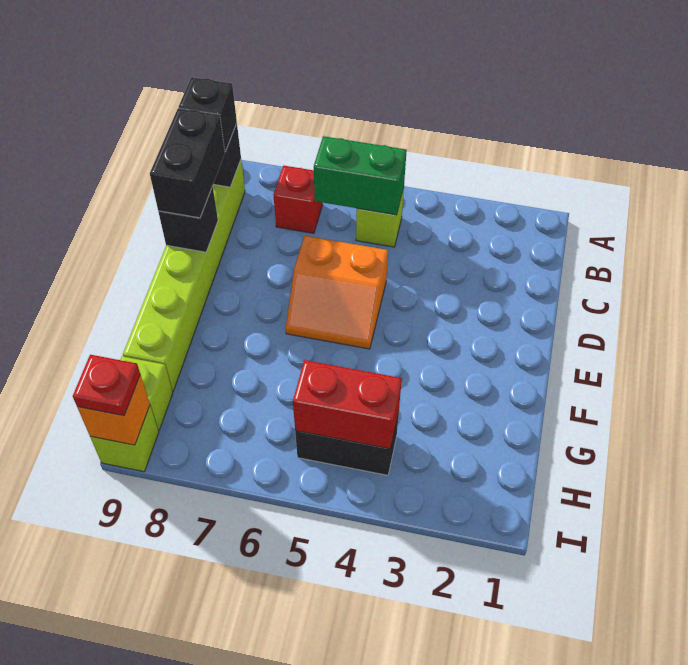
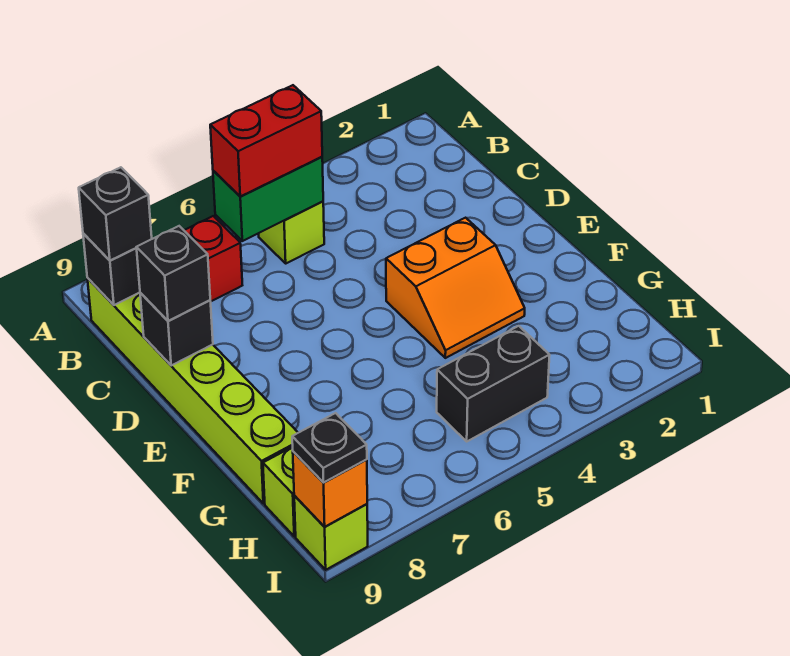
black 1x2 brick [150,108,225,218] -> black 1x1 brick [136,226,210,321]
orange 2x2 slope [286,236,388,349] -> orange 2x2 slope moved to [386,218,525,358]
red 1x2 brick [293,360,402,449] -> red 1x2 brick moved to [210,85,322,196]
red 1x1 plate [73,355,140,416] -> black 1x1 plate [292,413,367,483]

